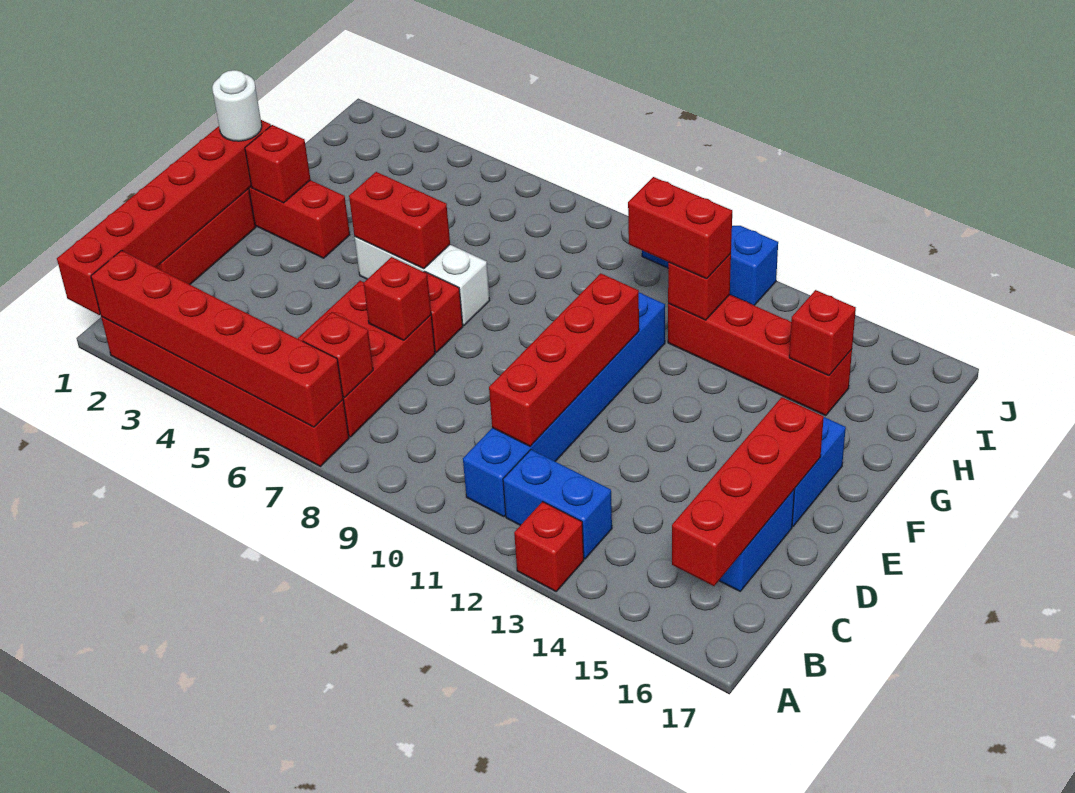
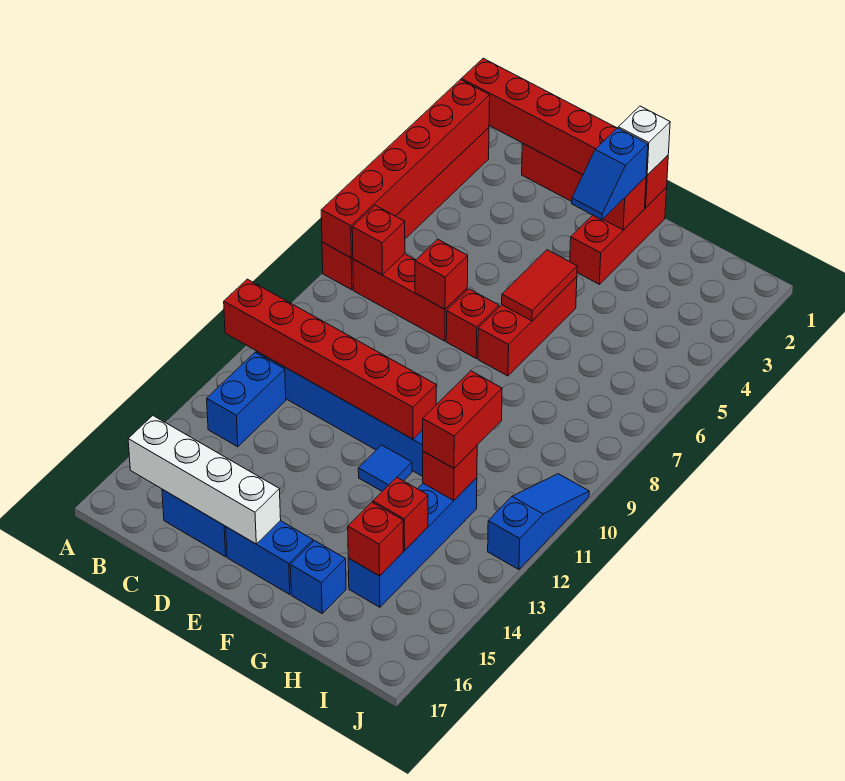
red 1x1 brick [514,502,584,591] -> red 1x1 brick moved to [373,477,428,550]
red 2x3 brick [297,281,435,437] -> red 1x3 brick [353,254,467,341]
red 1x4 brick [672,397,824,586] -> white 1x4 brick [128,416,281,544]
red 1x4 brick [489,273,639,446] -> red 1x6 brick [224,279,436,439]
white 1x1 round brick [212,70,262,141] -> white 1x1 brick [618,106,670,175]
none -> blue 1x2 slope [572,128,648,220]
white 1x3 brick [355,237,490,325] -> red 1x3 brick [478,277,577,376]
red 1x2 brick [349,172,450,269] -> red 1x2 tile [502,250,577,321]
none -> blue 1x1 tile [358,445,412,491]
none -> blue 1x1 brick [290,541,346,613]
red 1x4 brick [668,295,852,416] -> blue 1x4 brick [348,478,477,607]

